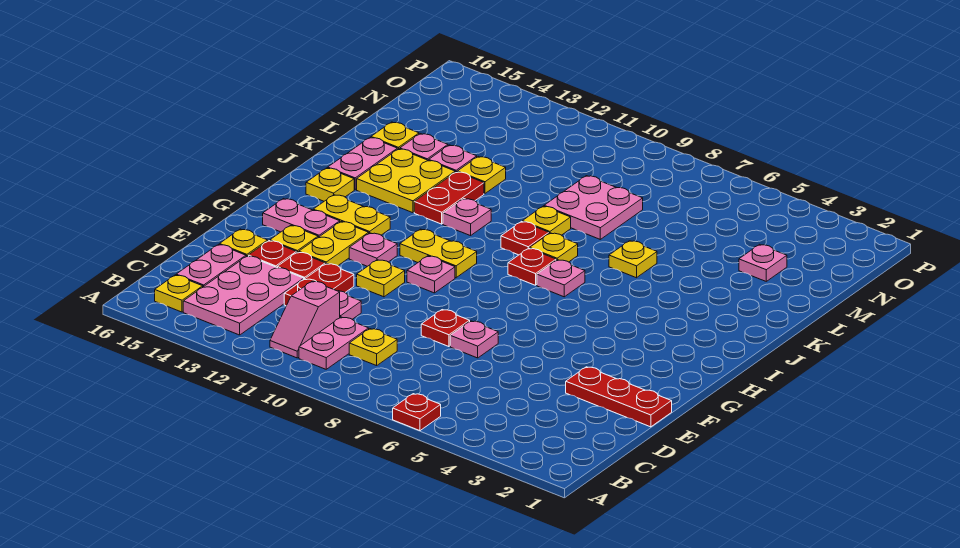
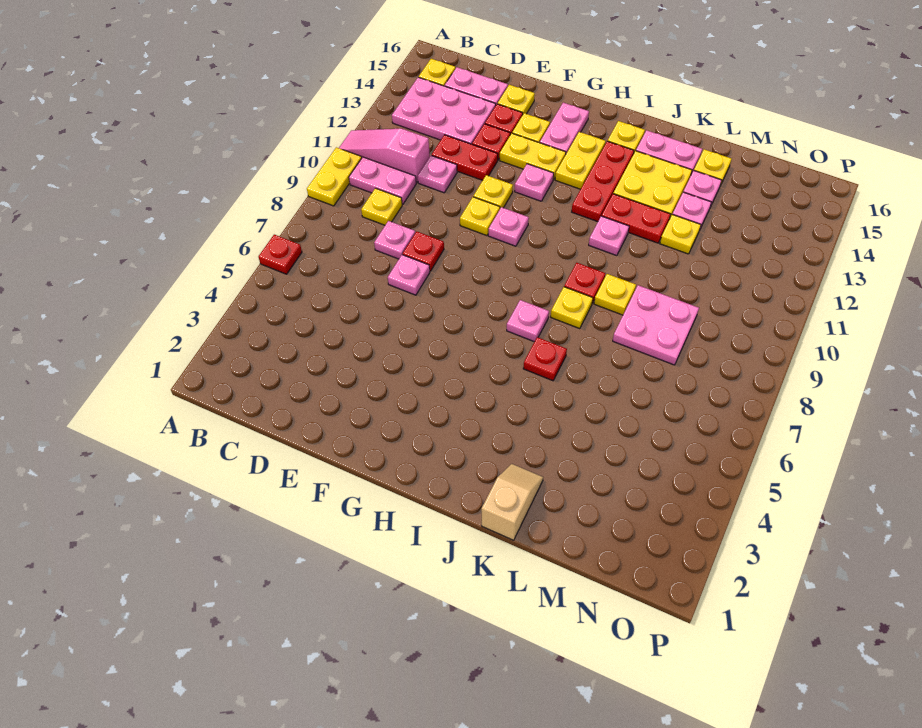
pink 1x2 slope [270,281,340,358] -> pink 1x3 slope [339,129,430,183]
red 1x3 plate [566,367,672,427] -> red 1x3 plate moved to [572,141,634,222]
yellow 1x2 plate [400,229,477,278] -> yellow 1x2 plate moved to [307,147,362,206]
red 1x1 plate [508,248,556,285] -> red 1x1 plate moved to [523,337,567,381]
none -> tan 1x2 slope [481,464,543,540]
yellow 1x1 plate [609,241,657,278] -> yellow 1x1 plate moved to [460,197,500,236]
pink 1x1 plate [739,244,787,281] -> pink 1x1 plate moved to [374,221,415,259]

